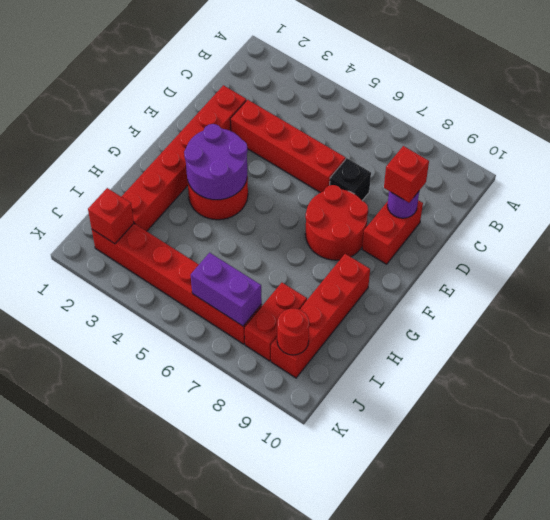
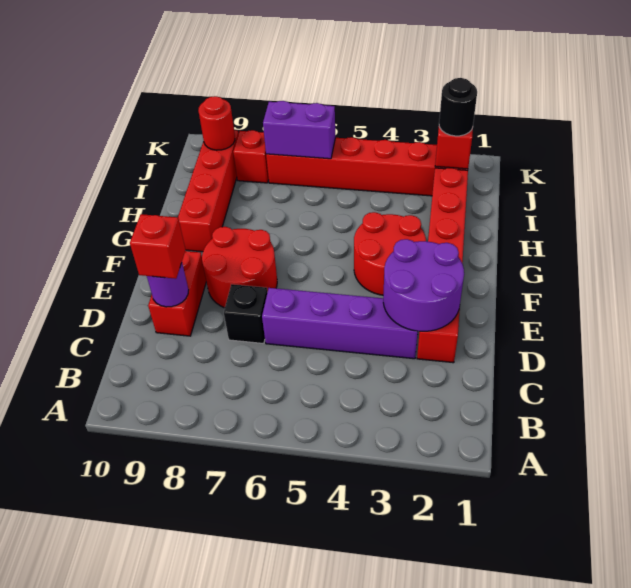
red 1x4 brick [230,100,346,193] -> purple 1x4 brick [262,288,418,359]
purple 2x2 round brick [184,124,248,200] -> purple 2x2 round brick moved to [383,239,464,332]
red 1x2 brick [244,283,307,361] -> red 1x1 brick [233,130,269,183]
none -> black 1x1 round brick [439,78,477,136]

